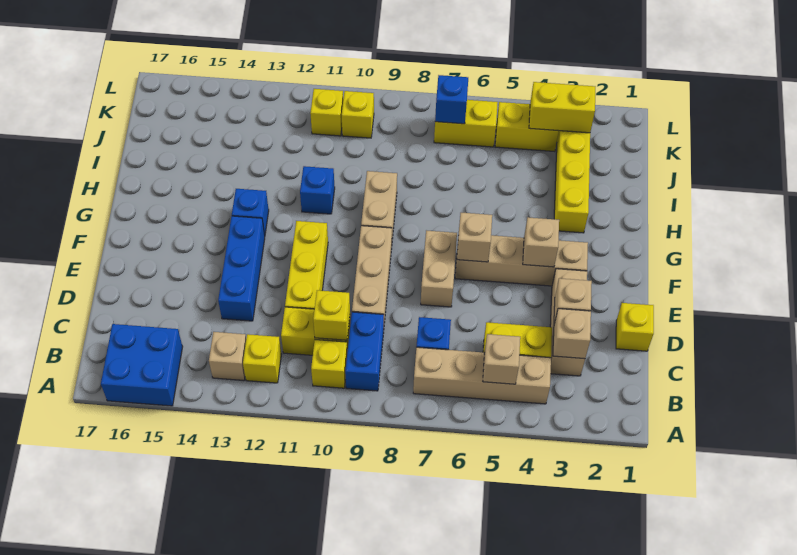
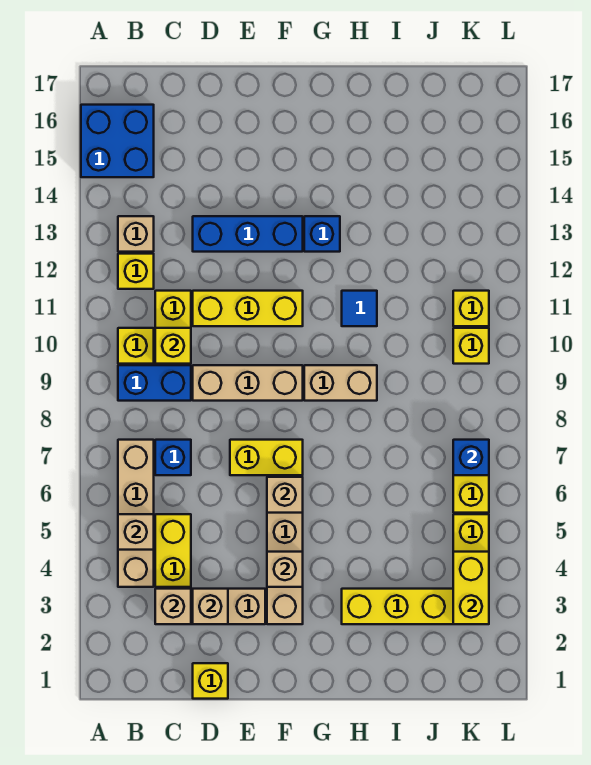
tan 1x2 brick [421,230,457,307] -> yellow 1x2 brick [230,440,303,475]
blue 1x1 brick [300,166,335,214] -> blue 1x1 tile [342,291,377,326]

